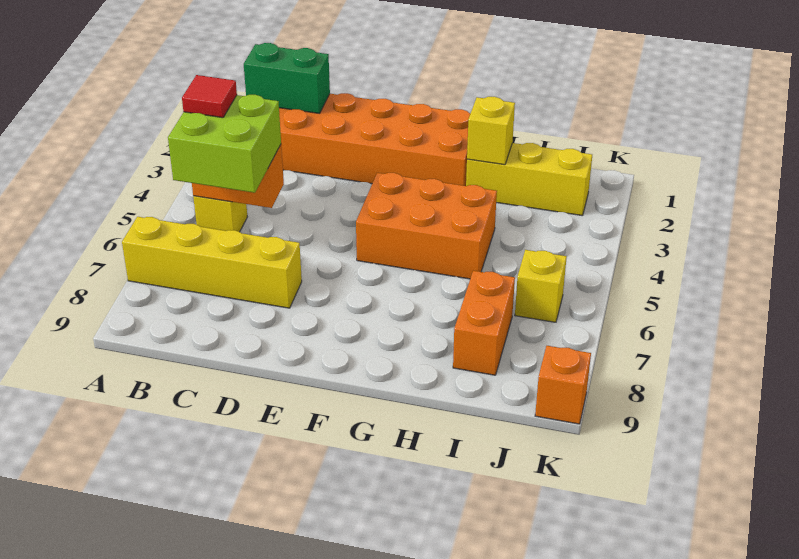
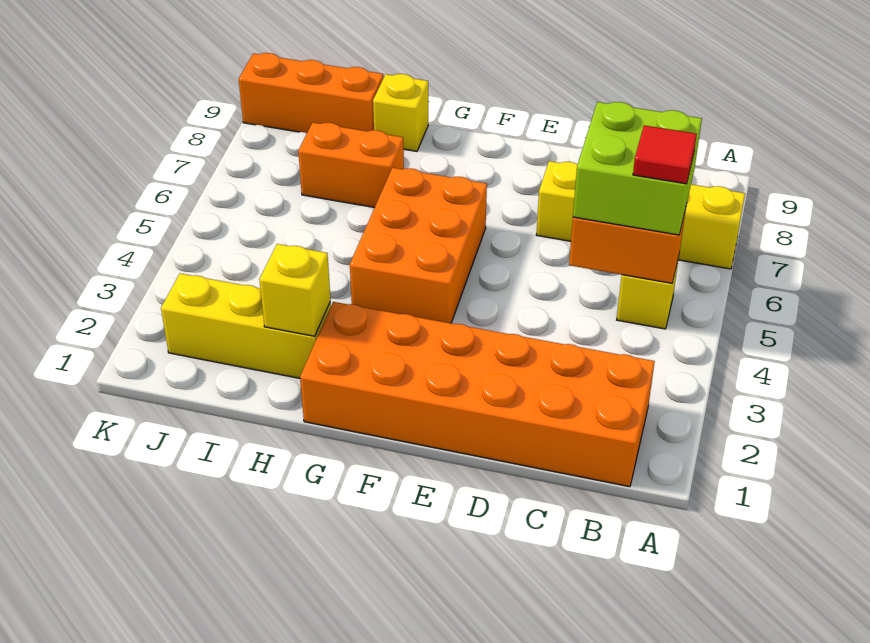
green 1x2 brick [244,43,330,114] -> none
orange 2x3 brick [356,173,497,279] -> orange 2x3 brick turned to [350,168,487,323]
orange 1x2 brick [453,271,515,375] -> orange 1x2 brick turned to [298,123,404,208]
yellow 1x1 brick [515,250,567,322] -> yellow 1x1 brick moved to [373,74,428,151]
orange 1x1 brick [535,346,591,424] -> orange 1x3 brick [239,53,383,133]

